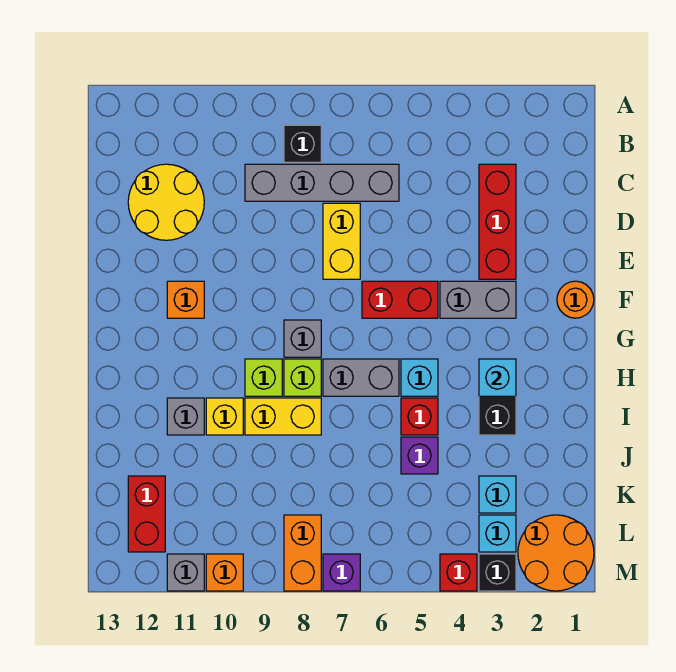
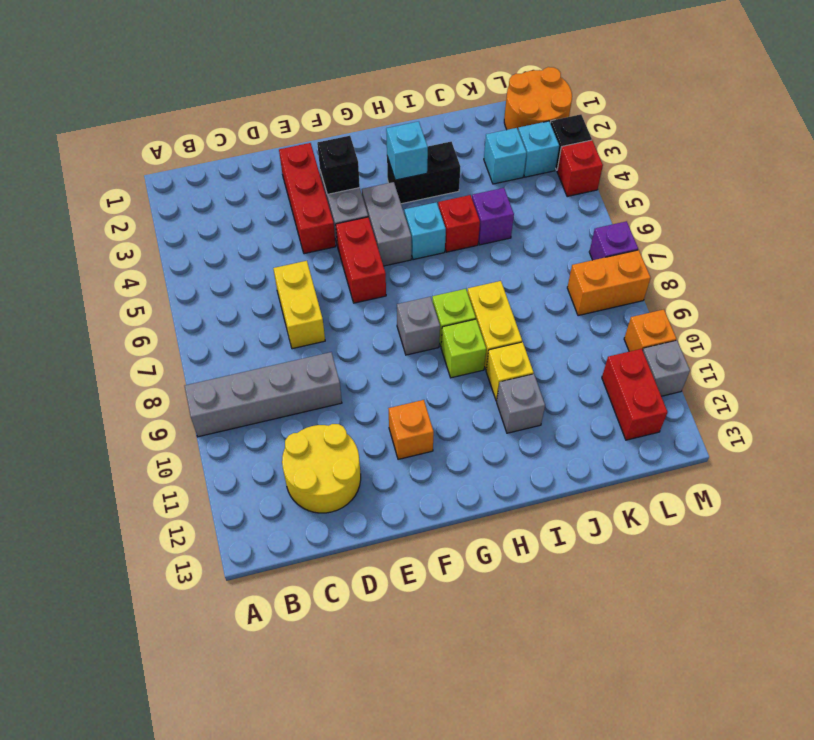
black 1x1 brick [284,125,321,162] -> black 1x1 brick moved to [317,136,360,194]
red 1x3 brick [479,164,516,279] -> red 1x3 brick turned to [279,143,336,254]
grey 1x4 brick [245,164,399,201] -> grey 1x4 brick turned to [185,352,342,437]
yellow 1x2 brick [323,203,360,279] -> yellow 1x2 brick turned to [273,261,325,349]
orange 1x1 round brick [557,281,594,318] -> none
grey 1x2 brick [323,359,399,396] -> grey 1x2 brick moved to [362,182,411,266]
red 1x2 brick [128,476,165,552] -> red 1x2 brick turned to [602,349,667,440]

